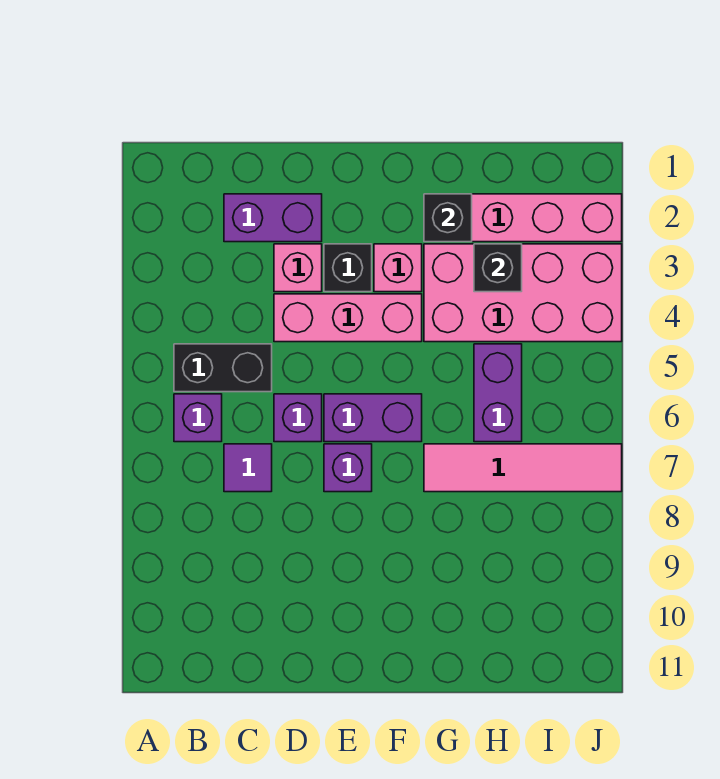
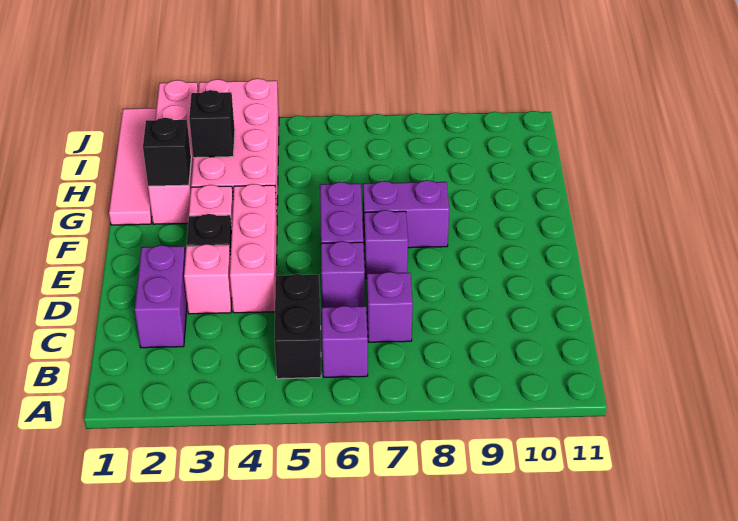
purple 1x1 tile [224,444,272,492] -> purple 1x1 brick [367,272,413,342]
pink 1x4 tile [424,444,622,492] -> pink 1x4 tile moved to [109,108,157,225]
purple 1x2 brick [474,344,522,442] -> purple 1x2 brick moved to [363,180,449,248]

